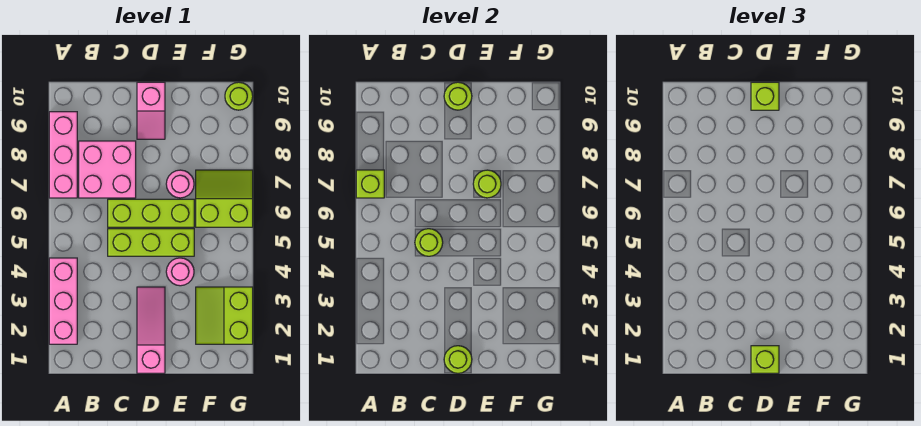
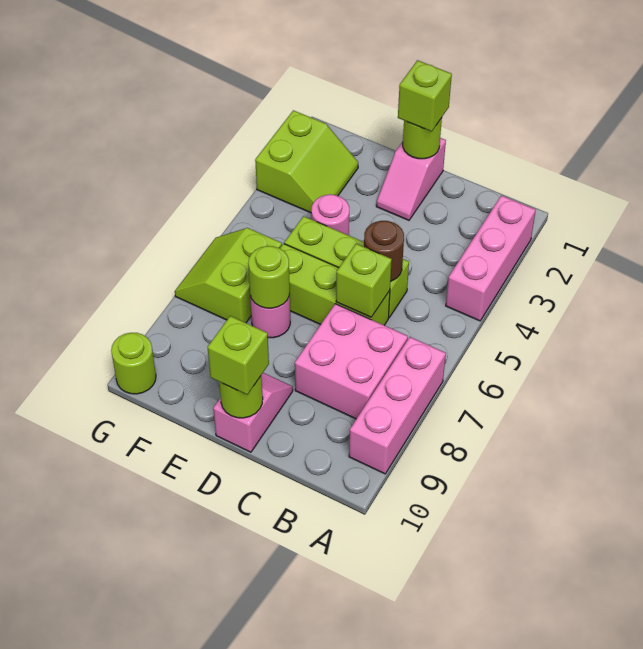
lime 1x1 brick [356,170,384,198] -> lime 1x1 brick moved to [336,244,392,317]
lime 1x1 round brick [415,229,443,256] -> brown 1x1 round brick [364,221,404,281]
pink 1x3 slope [137,287,165,373] -> pink 1x2 slope [376,138,446,220]
lime 2x2 slope [196,170,253,227] -> lime 2x2 slope turned to [175,228,282,323]

